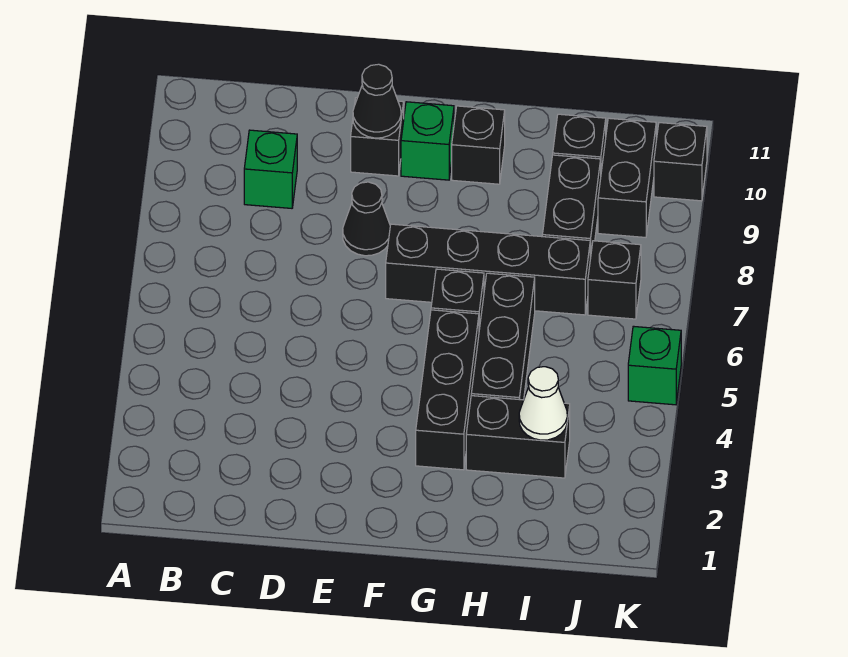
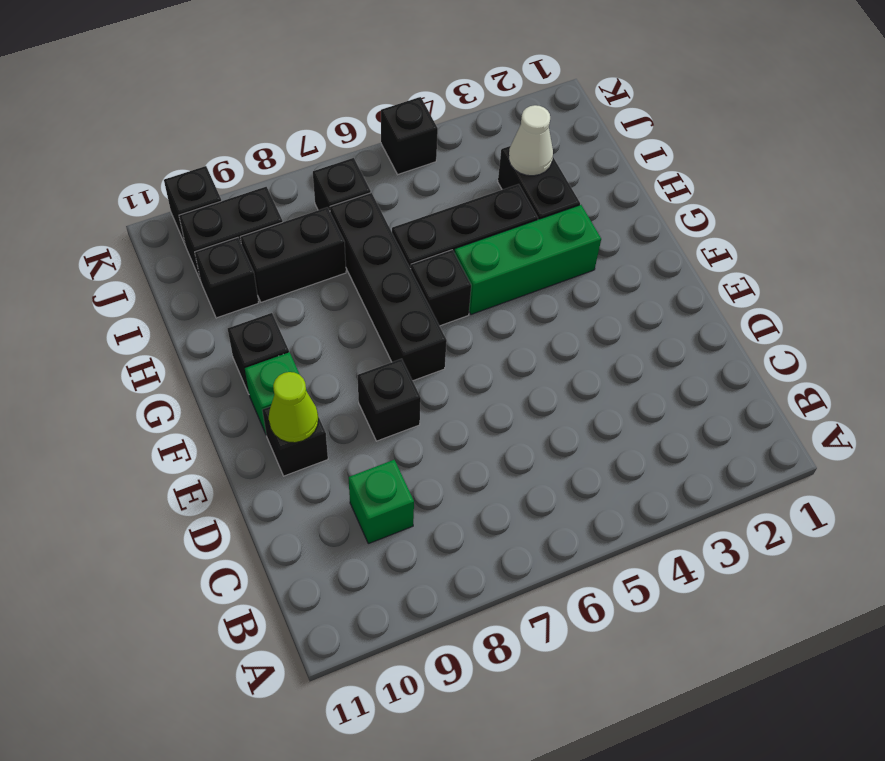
black 1x1 cone [343,182,390,256] -> black 1x1 brick [357,359,421,441]
black 1x1 cone [353,64,401,138] -> lime 1x1 cone [269,372,318,443]
black 1x3 brick [416,310,479,470] -> green 1x3 brick [454,205,601,314]
green 1x1 brick [628,326,681,405] -> black 1x1 brick [381,97,438,174]

